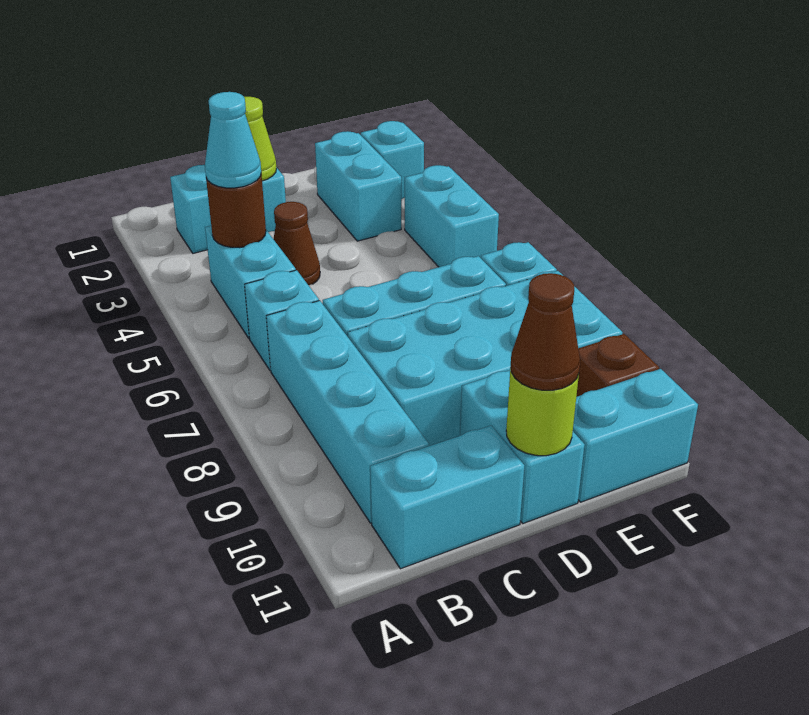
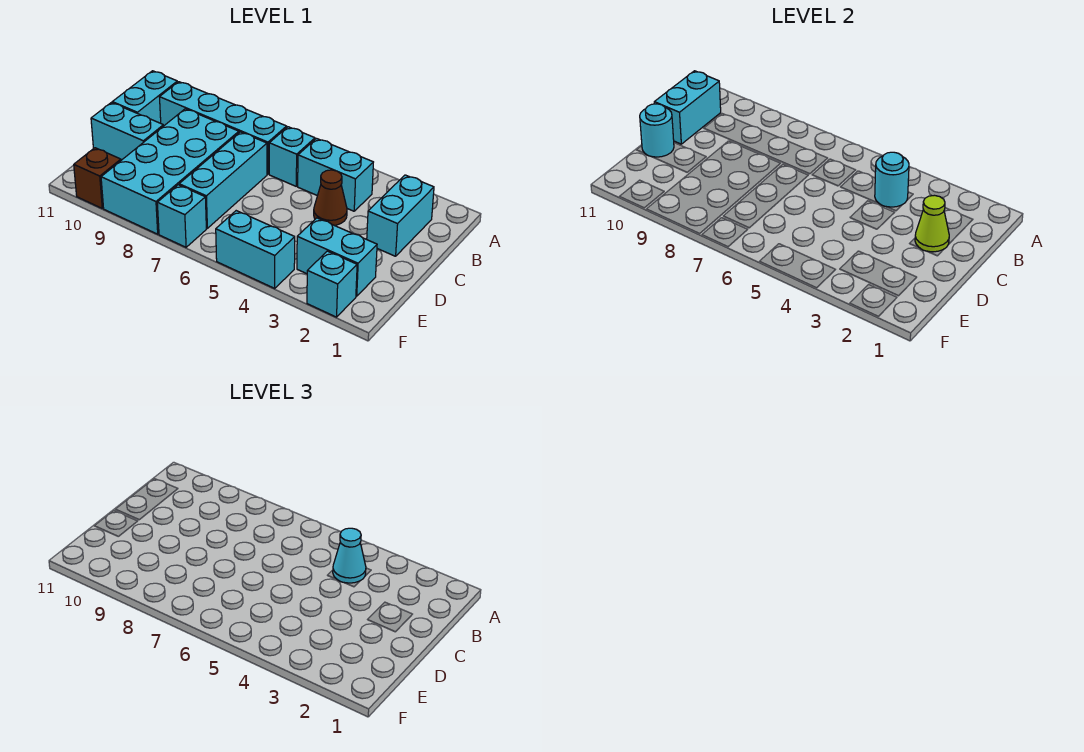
brown 1x1 round brick [206,174,266,248] -> cyan 1x1 round brick [875,152,909,207]
lime 1x1 round brick [506,367,579,456] -> cyan 1x1 round brick [640,104,674,157]
brown 1x1 cone [511,273,580,390] -> none
cyan 1x2 brick [573,369,698,502] -> cyan 1x2 brick moved to [654,71,721,144]

